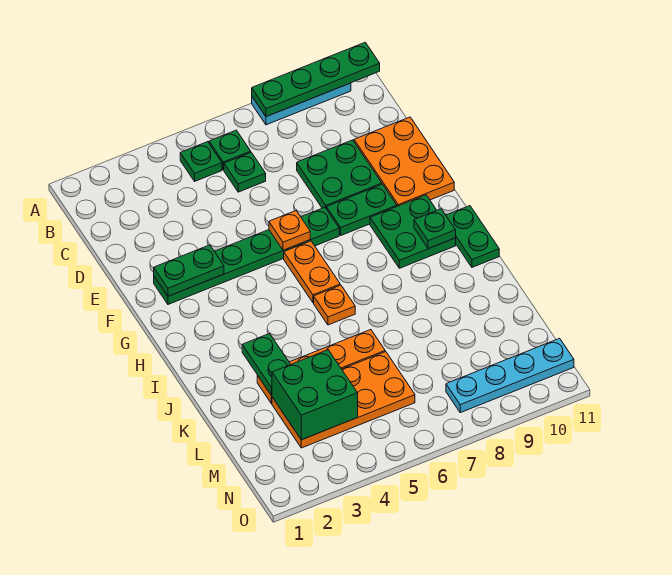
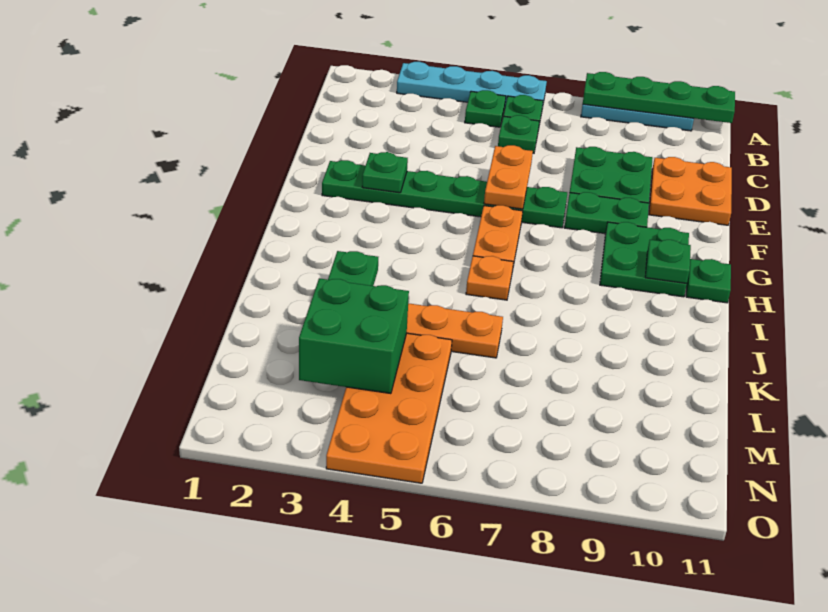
orange 2x3 plate [354,117,454,206] -> orange 2x2 plate [649,157,732,225]
green 1x2 plate [154,245,224,296] -> green 1x1 plate [362,152,408,193]
orange 1x1 plate [269,211,310,250] -> orange 1x2 plate [484,145,533,209]
green 1x2 plate [446,206,499,267] -> green 1x1 plate [686,259,731,303]
orange 2x4 plate [272,352,415,448] -> orange 2x4 plate turned to [326,333,452,483]
cyan 1x4 plate [446,338,574,413] -> cyan 1x4 plate moved to [397,62,547,108]

